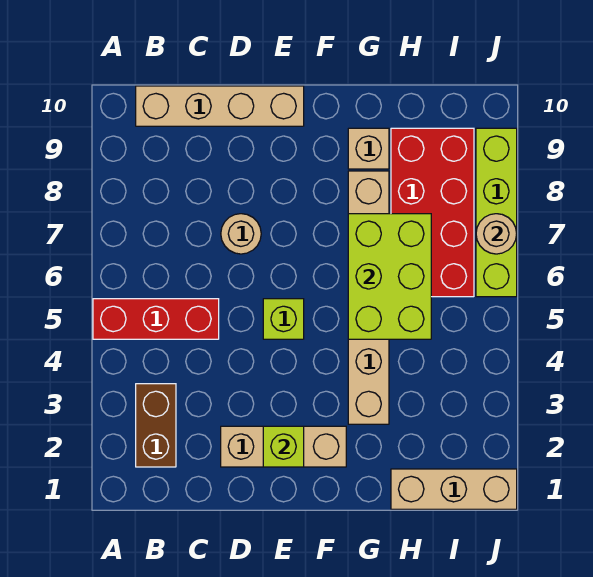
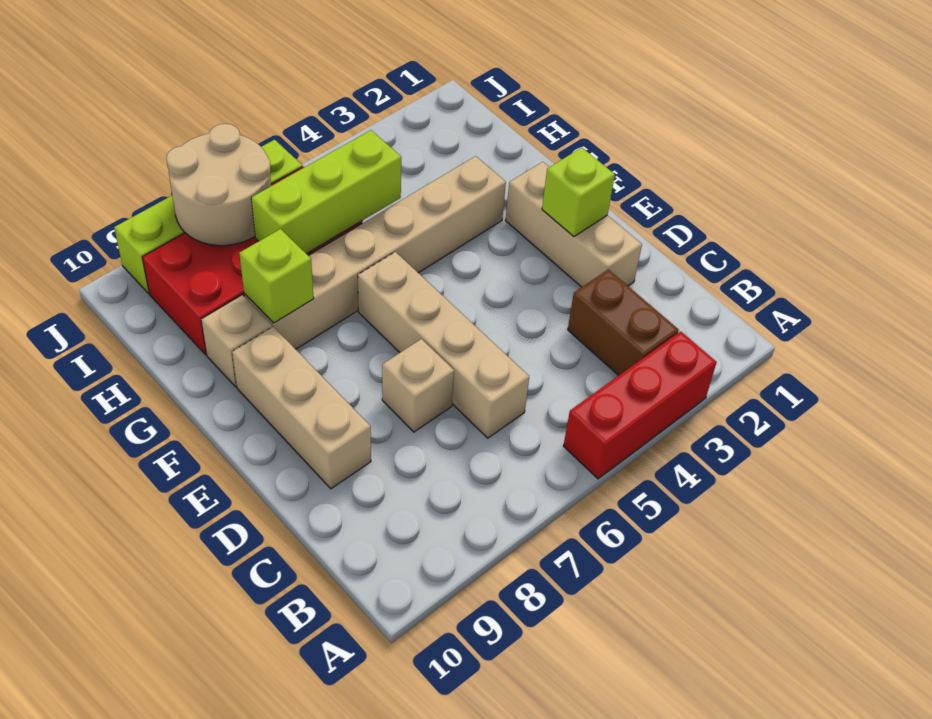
red 1x3 brick [93,299,219,339] -> red 1x3 brick turned to [564,331,717,479]
brown 1x2 brick [136,384,176,467] -> brown 1x2 brick turned to [568,269,679,376]
tan 1x4 brick [136,86,304,126] -> tan 1x4 brick moved to [358,252,529,438]
tan 1x1 round brick [221,214,261,254] -> tan 1x1 brick [382,339,454,432]
lime 1x1 brick [263,299,304,339] -> lime 1x1 brick moved to [239,229,314,323]
lime 2x3 brick [348,214,431,339] -> lime 1x3 brick [251,130,401,254]
tan 1x3 brick [391,469,517,509] -> tan 1x3 brick moved to [232,327,371,489]
tan 1x1 round brick [476,214,517,254] -> tan 2x2 round brick [166,124,271,246]

